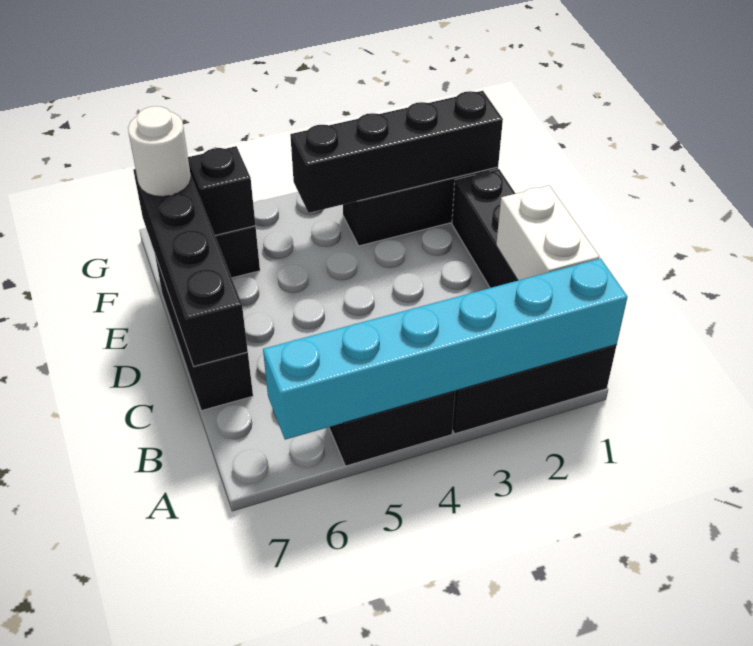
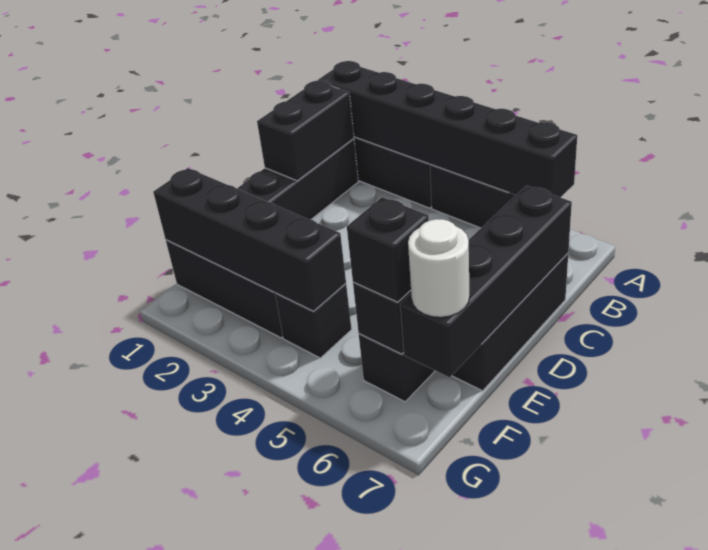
cyan 1x6 brick [263,258,627,440] -> black 1x6 brick [318,61,577,198]
white 1x2 brick [496,185,599,280] -> black 1x2 brick [257,81,354,181]
none -> black 1x1 brick [275,284,352,358]
none -> black 1x1 brick [347,197,429,302]

